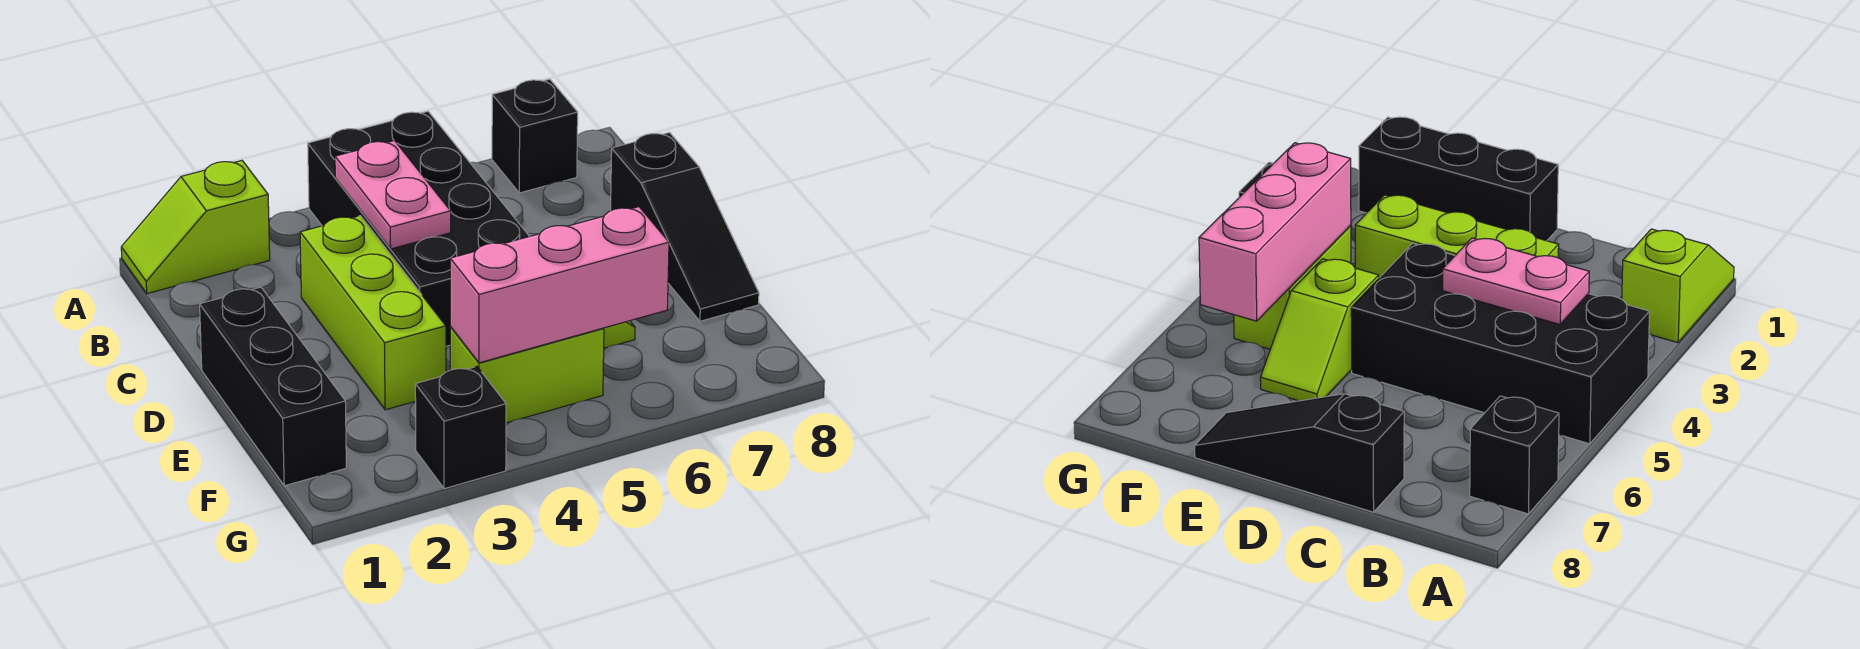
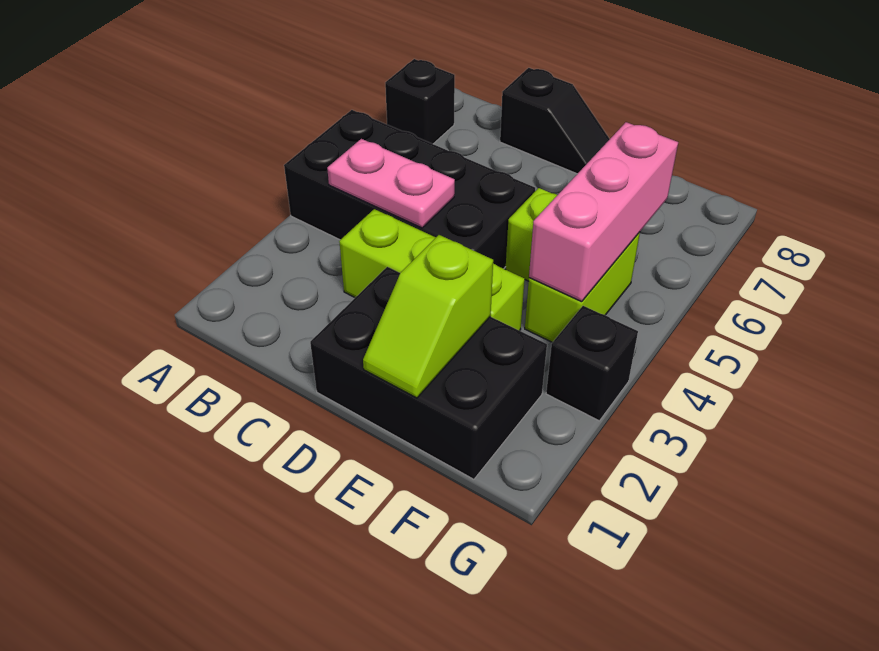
lime 1x2 slope [121,161,270,294] -> lime 1x2 slope moved to [363,235,493,398]
black 1x3 slope [611,133,759,321] -> black 1x2 slope [500,68,610,174]
black 1x3 brick [200,287,346,486] -> black 2x3 brick [310,267,547,479]

